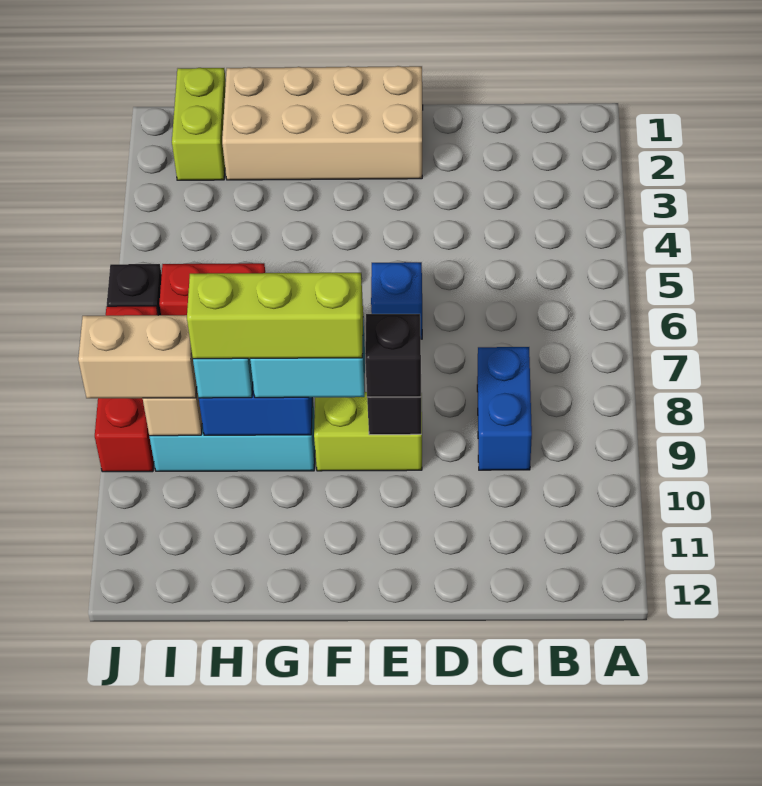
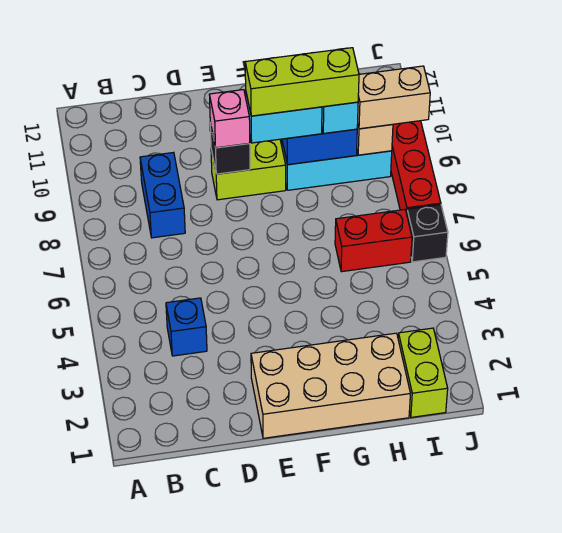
blue 1x1 brick [371,262,422,339] -> blue 1x1 brick moved to [166,298,207,356]
black 1x1 brick [365,314,421,397] -> pink 1x1 brick [209,90,250,148]

